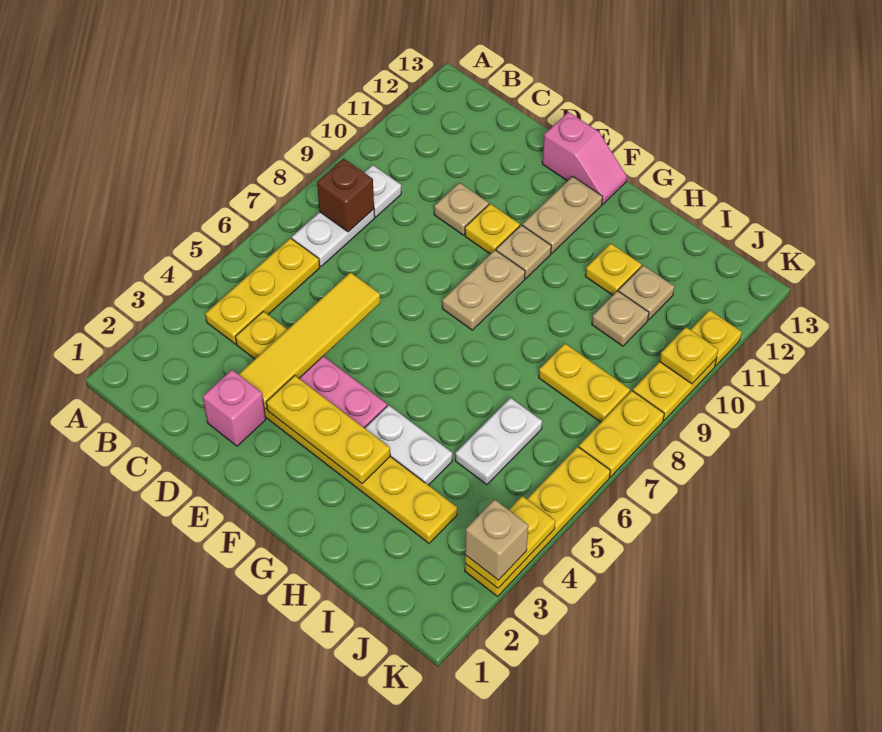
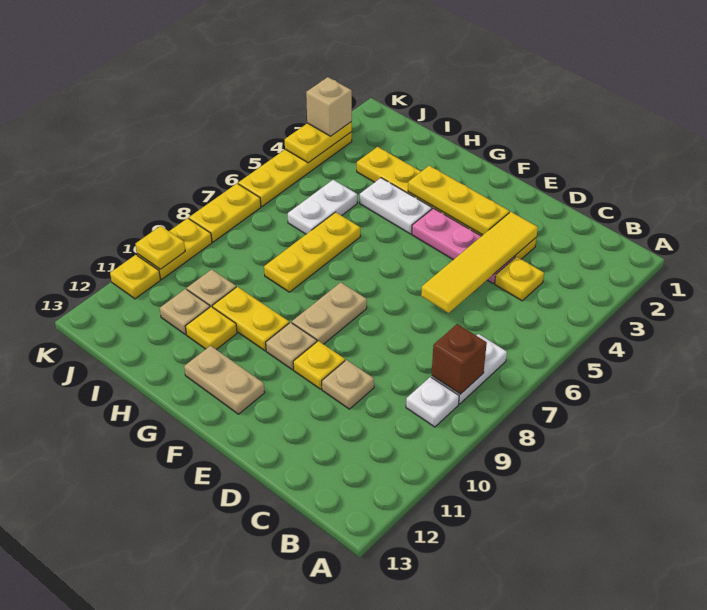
yellow 1x3 plate [205,238,320,344] -> yellow 1x3 plate moved to [264,212,360,292]
pink 1x1 brick [203,370,266,446] -> none
pink 1x2 slope [542,112,627,204] -> none
tan 1x2 plate [522,176,603,253] -> tan 1x2 plate turned to [184,346,265,414]
yellow 1x2 plate [539,344,630,422] -> yellow 1x2 plate moved to [212,287,289,351]

